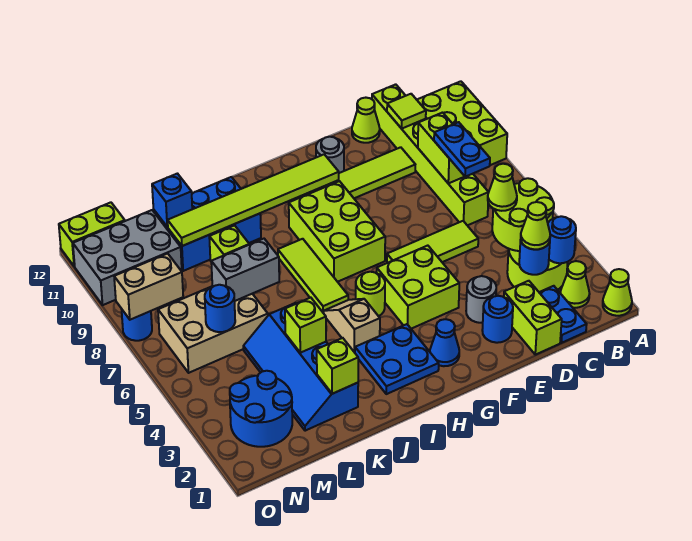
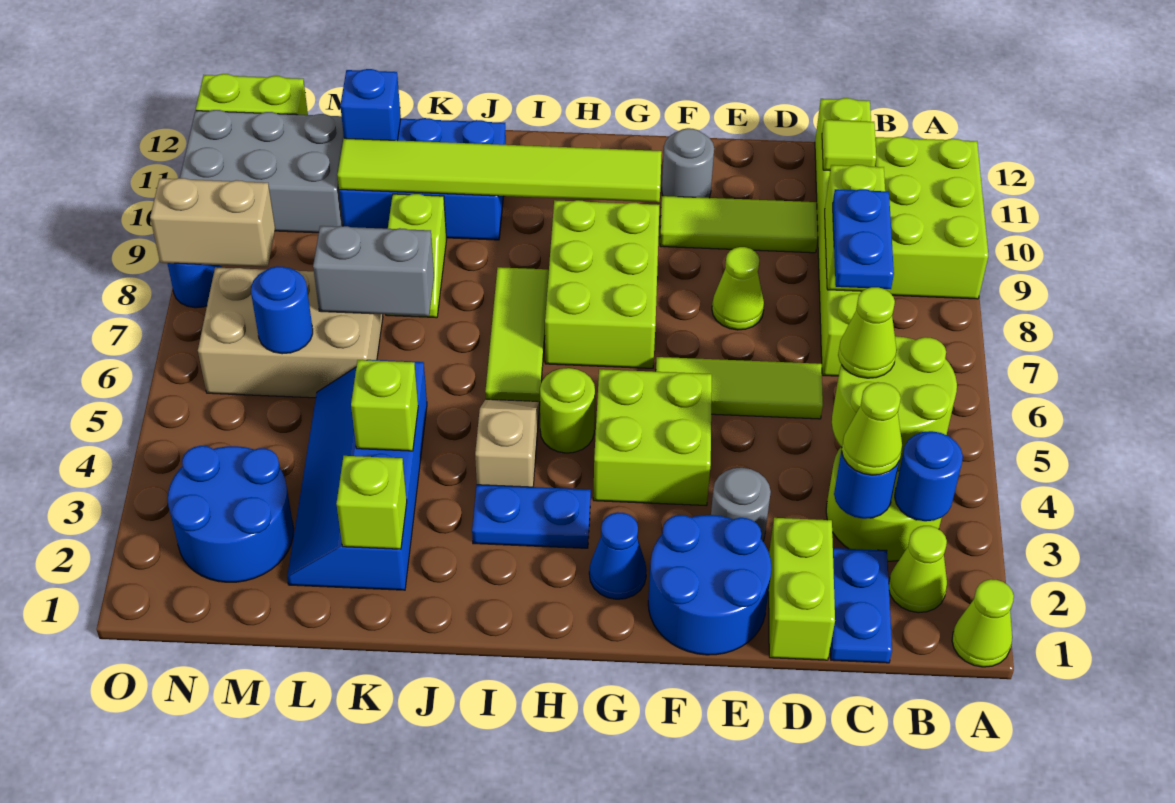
lime 1x1 cone [352,98,380,143] -> lime 1x1 cone moved to [712,247,764,330]
blue 1x1 round brick [482,296,513,343] -> blue 2x2 round brick [648,515,771,655]
blue 2x2 plate [355,324,439,394] -> blue 1x2 plate [472,485,591,548]

